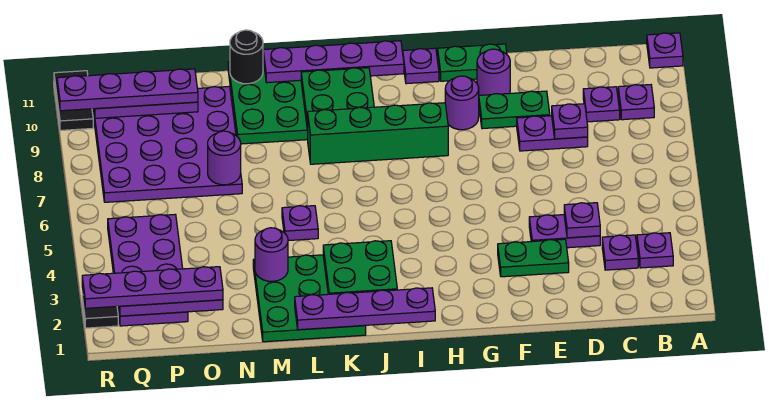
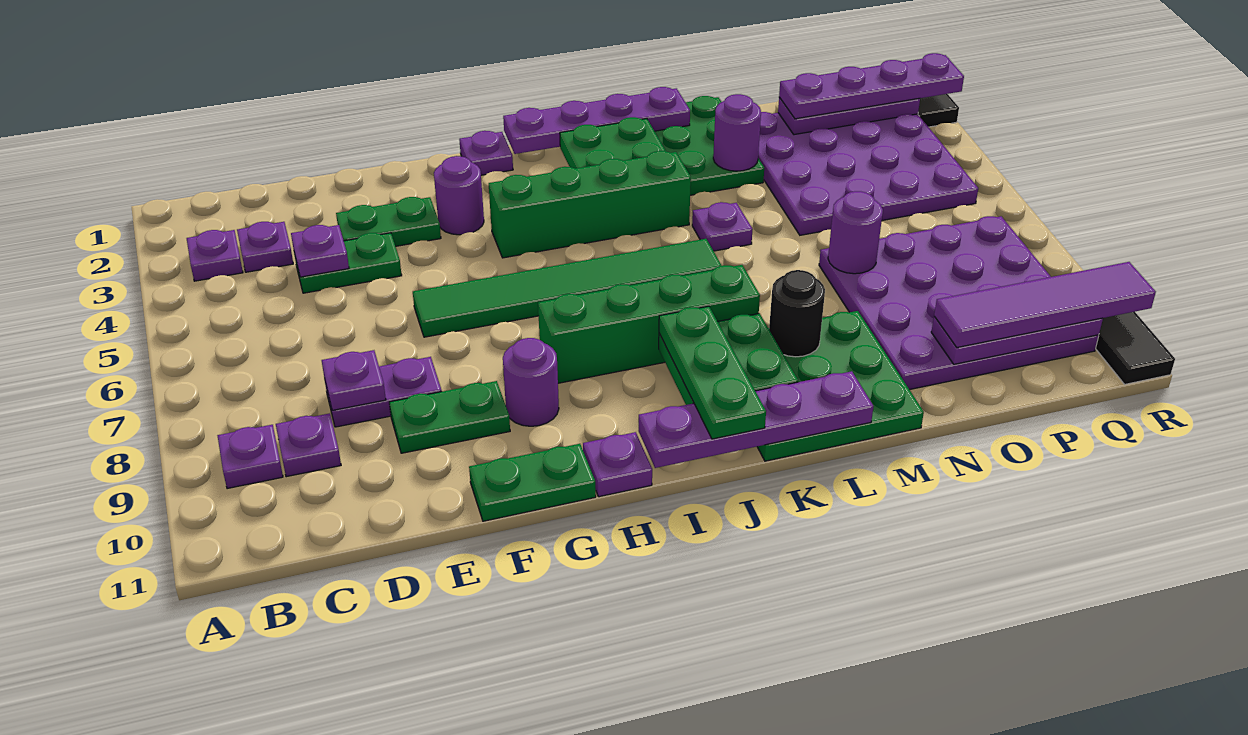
purple 1x1 plate [647,33,683,68] -> purple 1x1 plate moved to [459,131,513,175]
purple 1x2 plate [529,215,600,248] -> green 1x2 plate [294,233,402,293]
none -> green 1x6 tile [413,239,722,337]
purple 1x1 round brick [477,49,510,95] -> purple 1x1 round brick moved to [434,156,484,235]
none -> green 1x4 brick [489,151,691,258]
none -> green 1x3 plate [659,306,766,439]
black 1x1 round brick [230,30,263,84] -> black 1x1 round brick moved to [769,270,825,357]
purple 1x4 plate [57,69,198,111] -> purple 1x4 tile [934,262,1156,348]
purple 2x4 plate [108,215,188,326] -> purple 4x4 plate [758,112,978,235]

